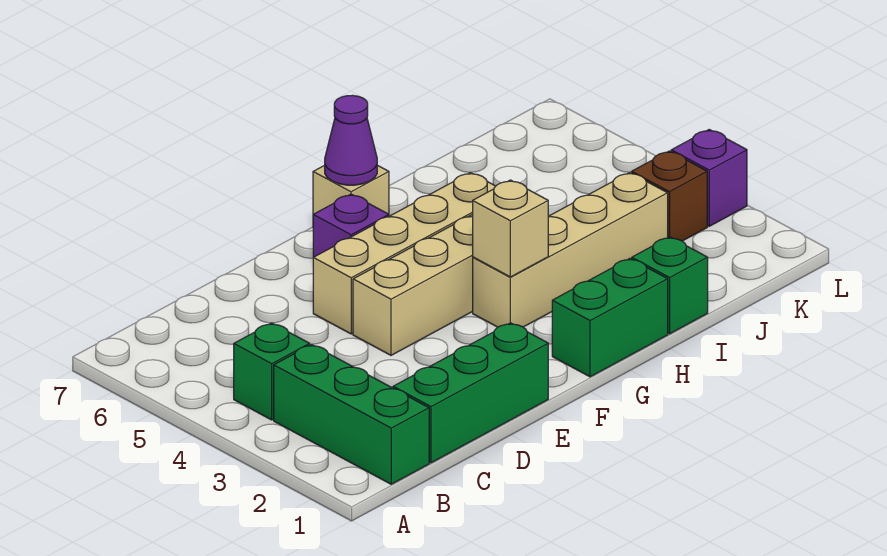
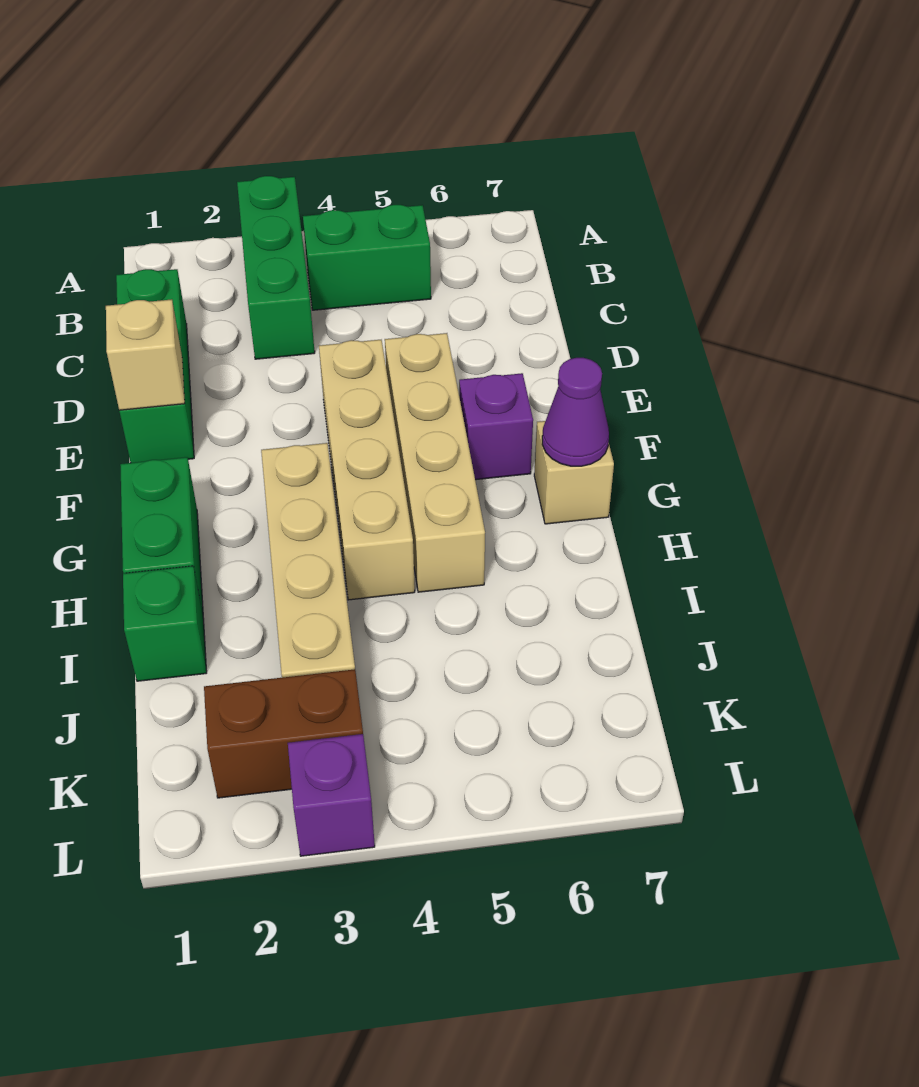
green 1x3 brick [274,344,429,484] -> green 1x3 brick turned to [237,176,315,359]
green 1x1 brick [234,323,310,420] -> green 1x2 brick [303,205,431,310]
tan 1x1 brick [473,180,548,277] -> tan 1x1 brick moved to [106,299,185,411]
brown 1x1 brick [632,151,707,241] -> brown 1x2 brick [204,669,363,798]

